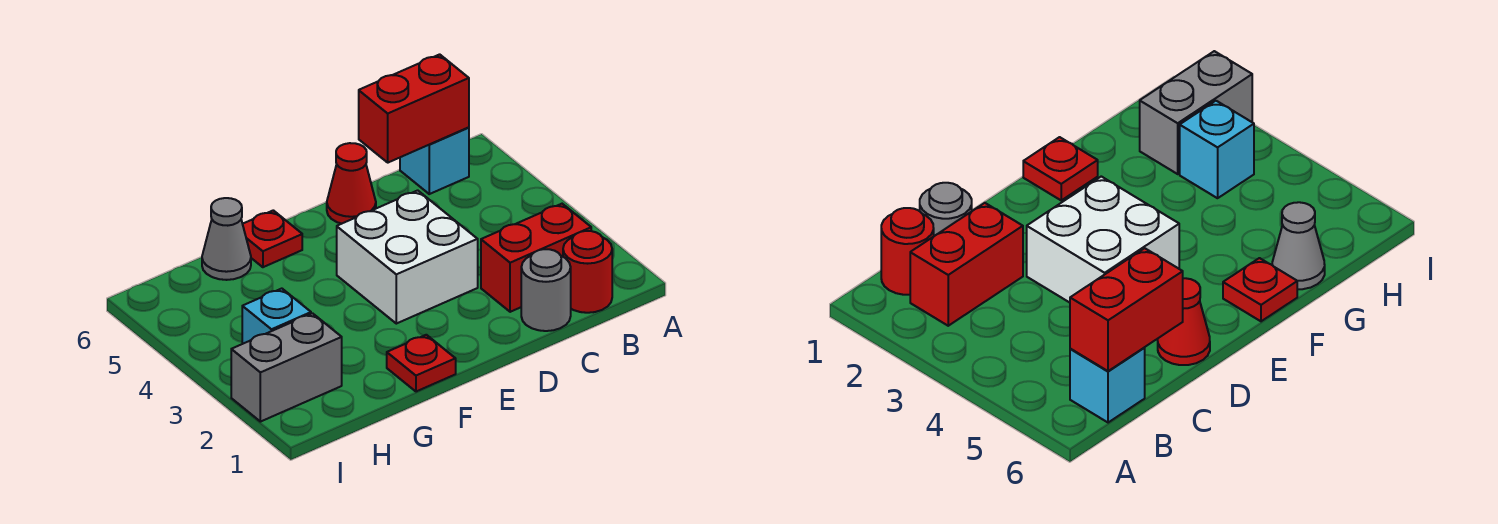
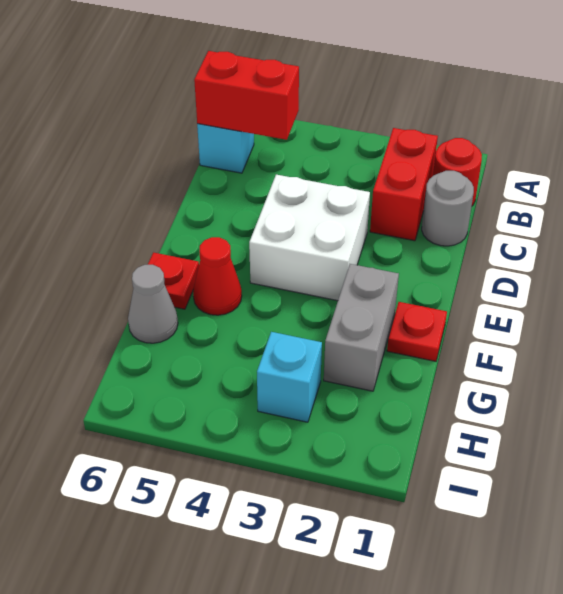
red 1x2 brick [359,54,469,163] -> red 1x2 brick turned to [194,51,299,140]
red 1x1 cone [327,143,376,224] -> red 1x1 cone moved to [193,237,242,315]
grey 1x2 brick [231,313,342,422] -> grey 1x2 brick moved to [324,264,399,391]

